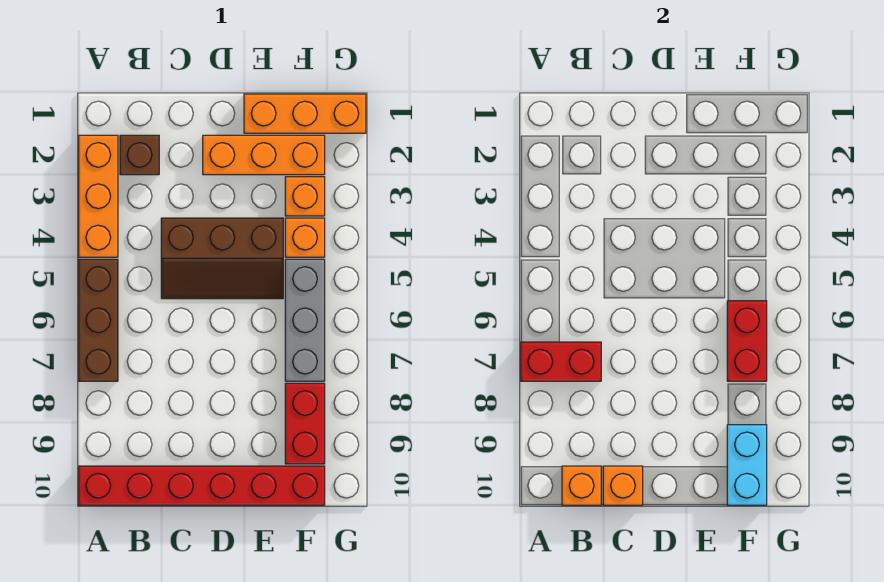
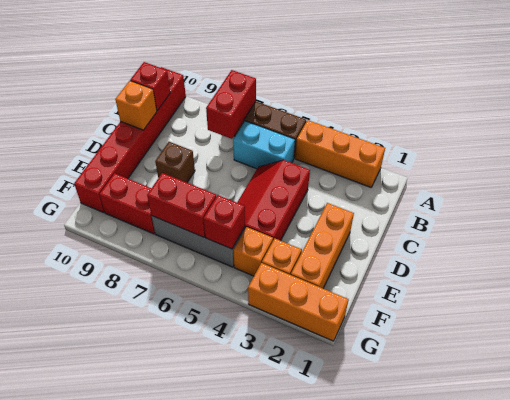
brown 1x1 brick [120,135,159,175] -> brown 1x1 brick moved to [155,142,195,183]
orange 1x1 brick [562,466,601,505] -> red 1x1 brick [130,62,170,111]
brown 2x3 slope [161,218,283,299] -> red 2x3 slope [237,160,310,241]
orange 1x3 brick [244,94,366,133] -> orange 1x3 brick turned to [248,263,349,341]
none -> red 1x1 brick [204,195,245,249]
cyan 1x2 brick [727,425,767,505] -> cyan 1x2 brick moved to [233,121,295,169]

